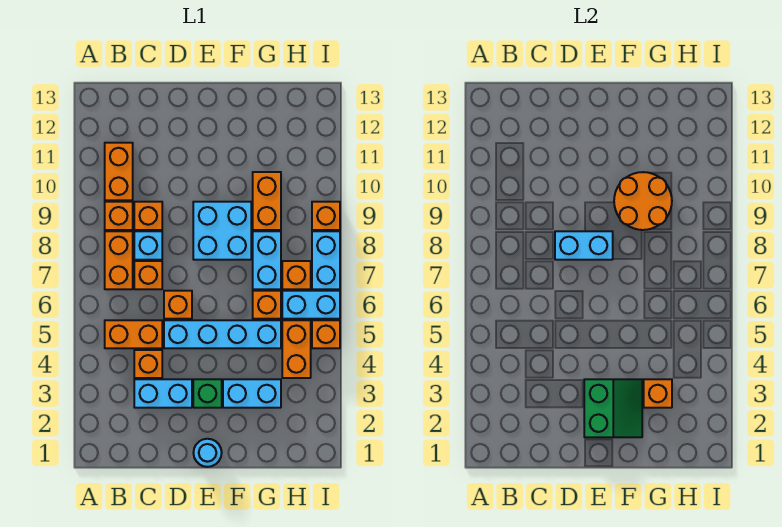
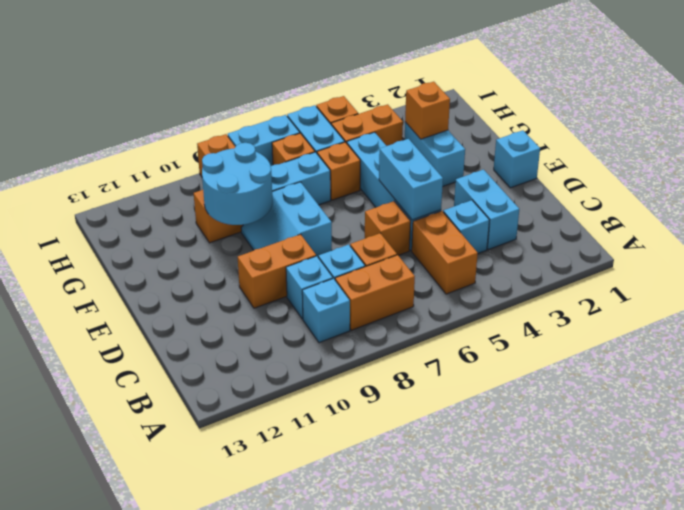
orange 1x1 brick [105,202,133,230] -> cyan 1x1 brick [302,279,350,343]
orange 1x2 brick [105,143,133,200] -> orange 1x2 brick moved to [238,234,316,308]
orange 1x1 brick [134,350,162,378] -> cyan 1x1 brick [443,200,489,253]
orange 1x1 brick [134,202,162,230] -> cyan 1x1 brick [286,256,333,319]
cyan 1x2 brick [555,231,613,260] -> cyan 1x2 brick moved to [379,139,443,220]
cyan 1x1 round brick [194,439,222,467] -> cyan 1x1 brick [494,130,540,188]
green 2x2 slope [584,379,642,437] -> none
green 1x1 brick [193,379,222,408] -> none
cyan 2x2 brick [193,202,251,260] -> cyan 2x2 slope [241,182,332,257]
orange 2x2 round brick [614,172,672,230] -> cyan 2x2 round brick [202,143,273,225]

